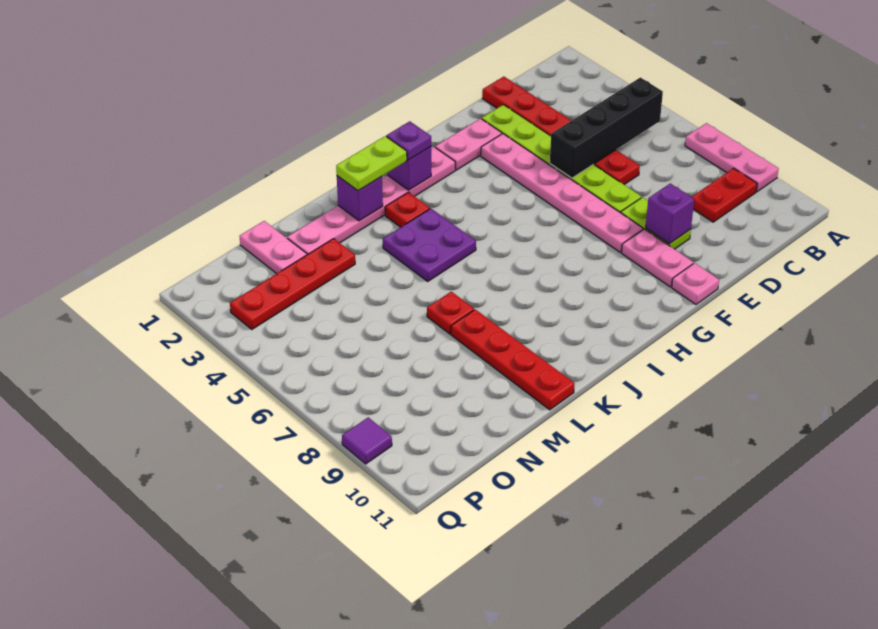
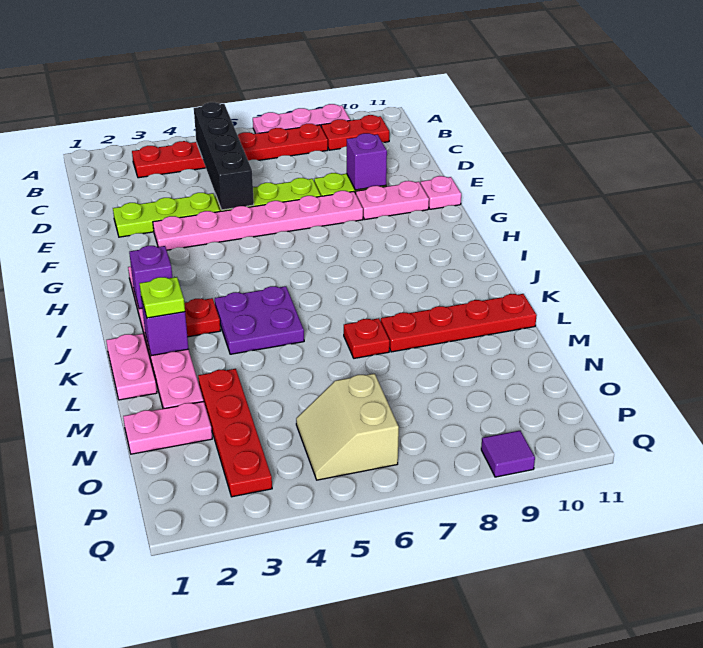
red 1x2 plate [692,168,757,222] -> red 1x2 plate turned to [321,115,389,150]
red 1x6 plate [482,77,640,185] -> red 1x6 plate moved to [132,124,328,178]
pink 1x2 plate [435,118,502,170] -> pink 1x2 plate moved to [106,334,157,400]
purple 1x1 plate [386,121,431,160] -> none
lime 1x2 plate [336,136,407,191] -> lime 1x1 plate [139,277,185,318]
none -> tan 2x2 slope [296,374,399,480]

